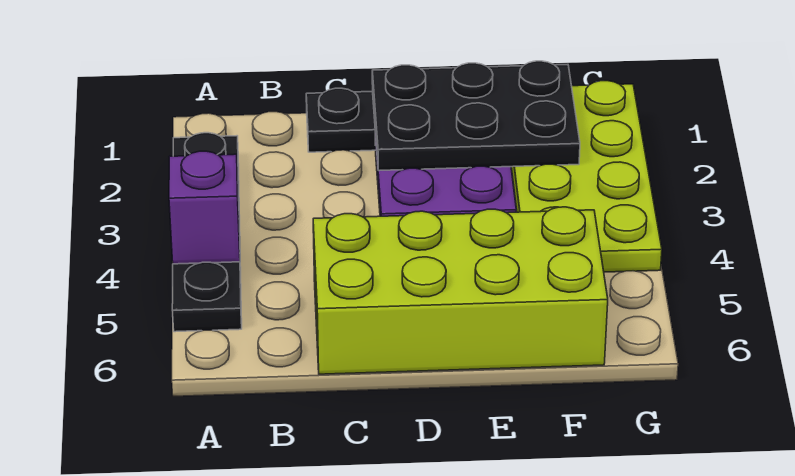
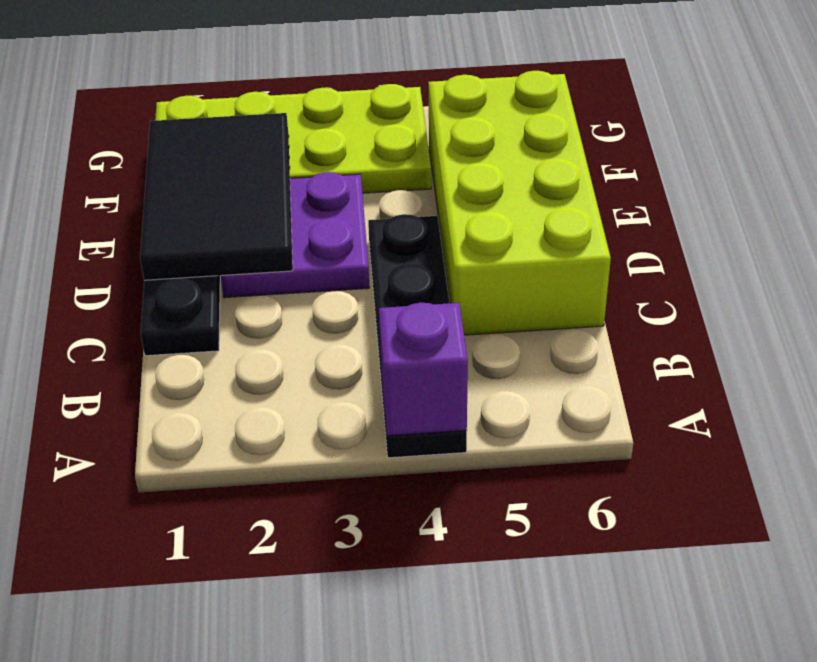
black 1x4 plate [172,133,242,332] -> black 1x4 plate turned to [368,214,467,458]
black 2x3 plate [372,61,580,171] -> black 2x3 tile [140,113,293,280]

